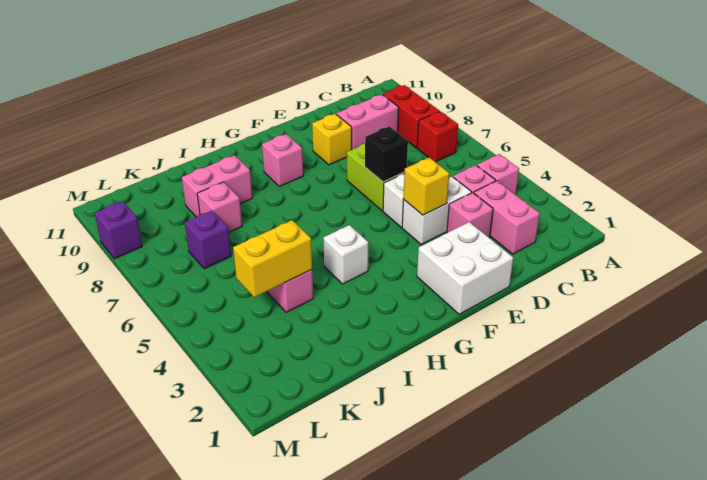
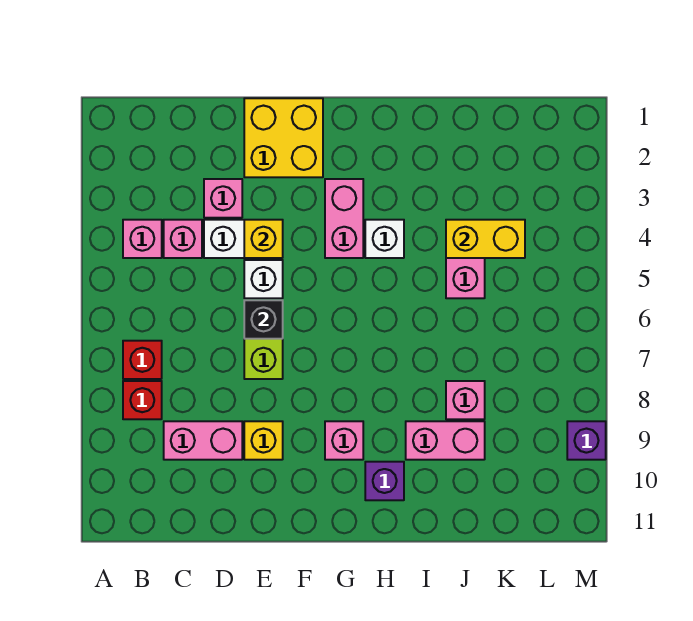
red 1x2 brick [383,85,439,148] -> red 1x1 brick [123,381,162,419]
pink 1x2 brick [474,181,540,254] -> pink 1x2 brick moved to [325,179,363,258]
white 2x2 brick [417,222,513,314] -> yellow 2x2 brick [244,98,323,177]
purple 1x1 brick [185,211,231,269] -> purple 1x1 brick moved to [365,462,404,500]

